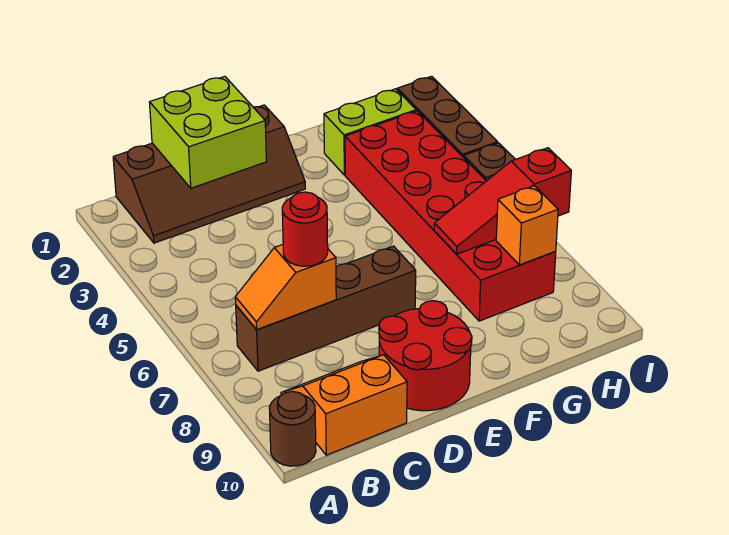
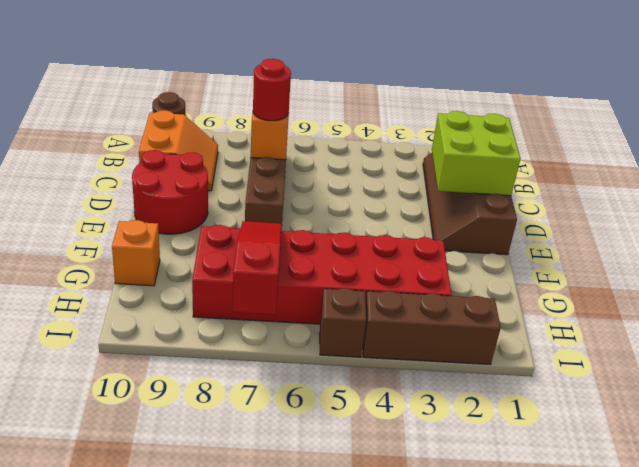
lime 1x2 brick [324,89,416,175] -> none
orange 1x1 brick [496,186,558,265] -> orange 1x1 brick moved to [112,220,160,286]

